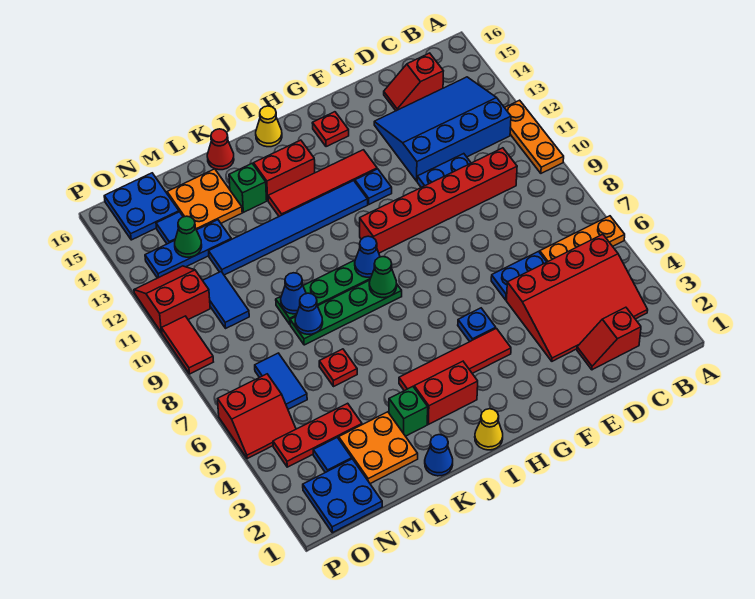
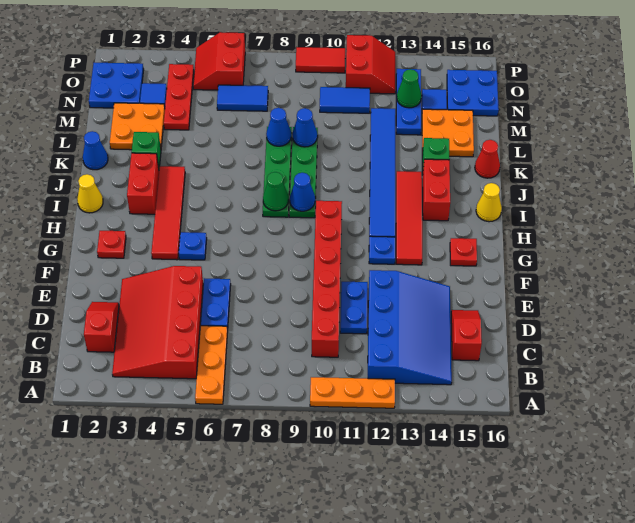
red 1x1 plate [319,349,357,387] -> red 1x1 plate moved to [97,231,126,258]

